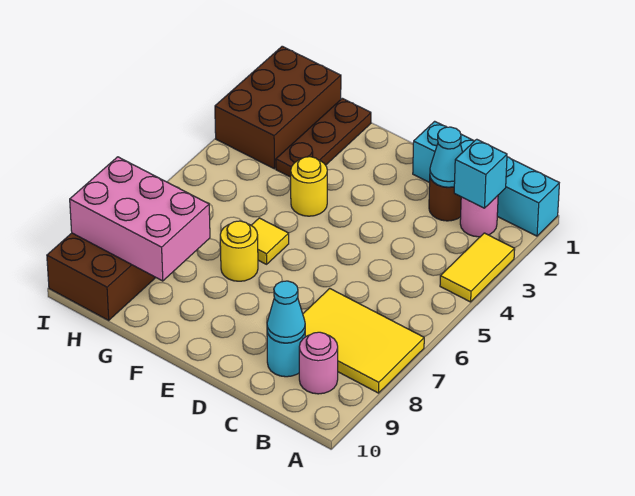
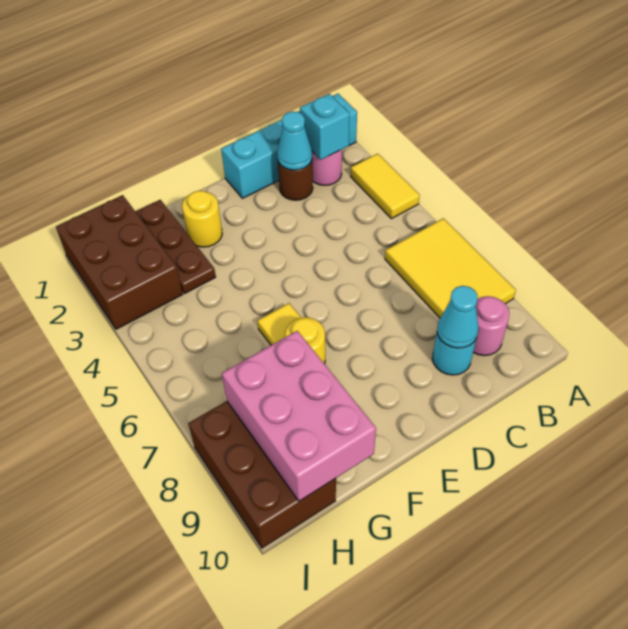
yellow 2x3 tile [303,289,424,393] -> yellow 2x3 tile turned to [385,218,516,318]
yellow 1x1 round brick [291,157,327,216] -> yellow 1x1 round brick moved to [182,191,222,247]
pink 2x3 brick [70,157,210,281] -> pink 2x3 brick turned to [222,331,376,501]

